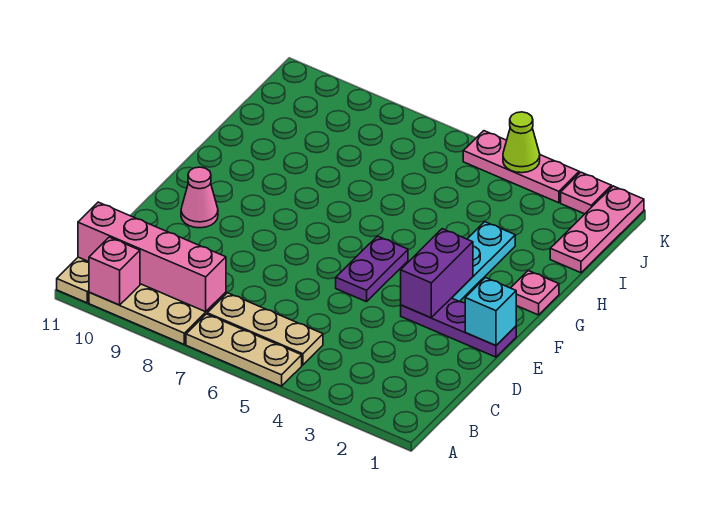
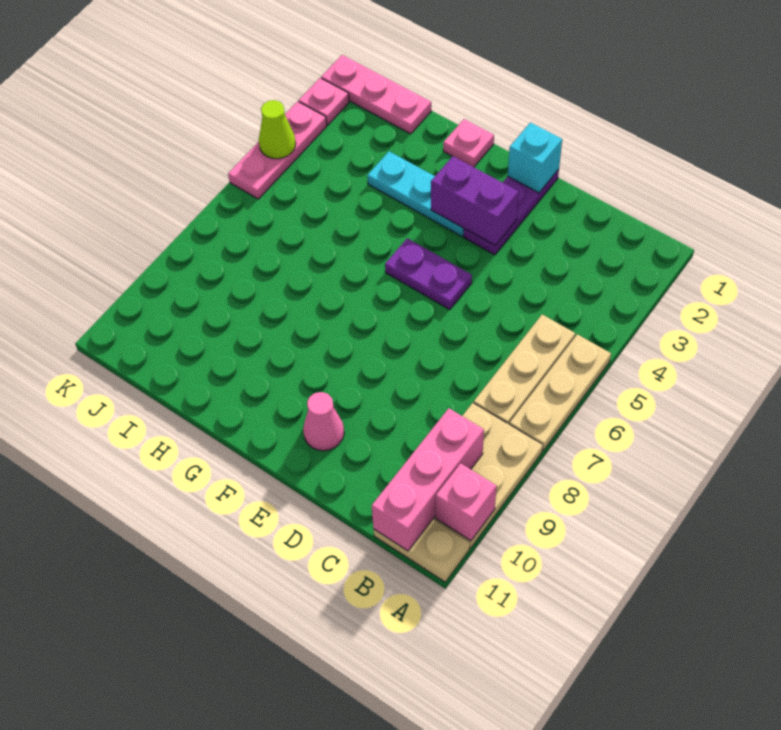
pink 1x4 brick [78,202,226,312] -> pink 1x3 brick [372,408,484,551]

